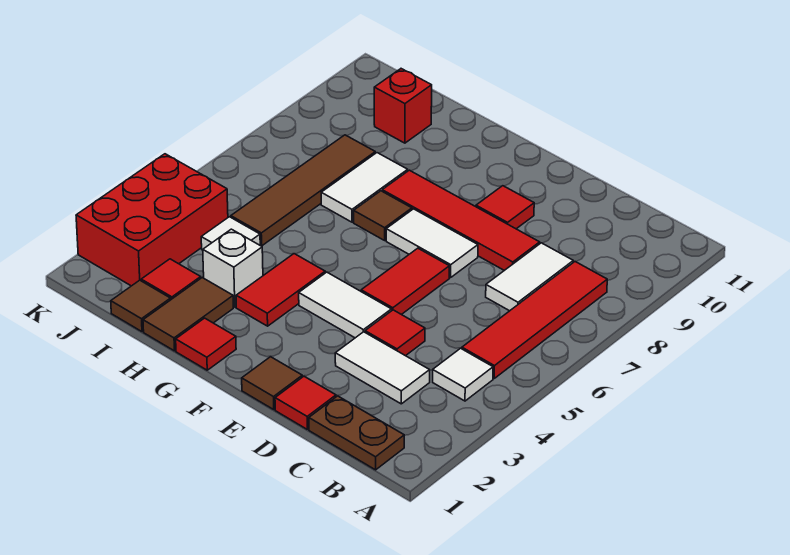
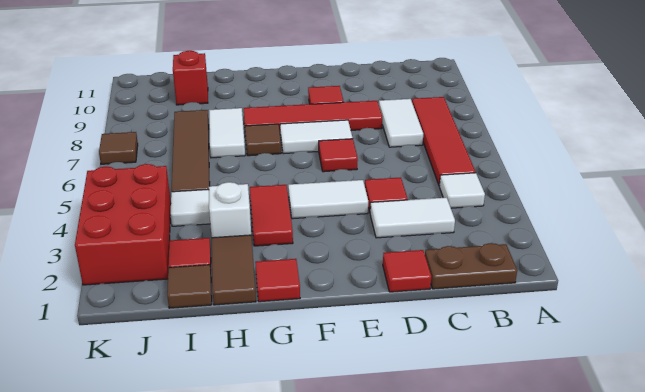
brown 1x1 tile [242,357,302,409] -> brown 1x1 tile moved to [99,132,138,164]
red 1x2 tile [361,248,449,315] -> red 1x1 tile [319,139,358,172]

